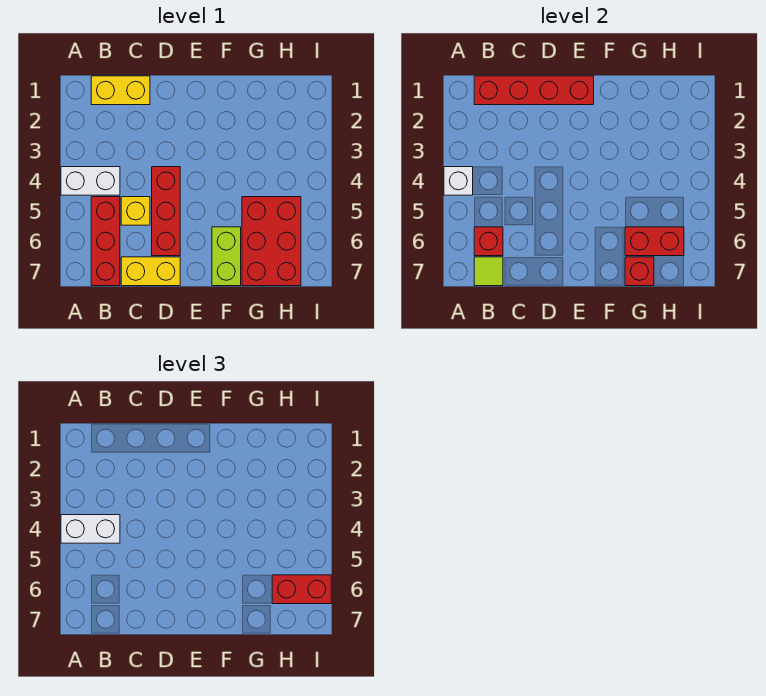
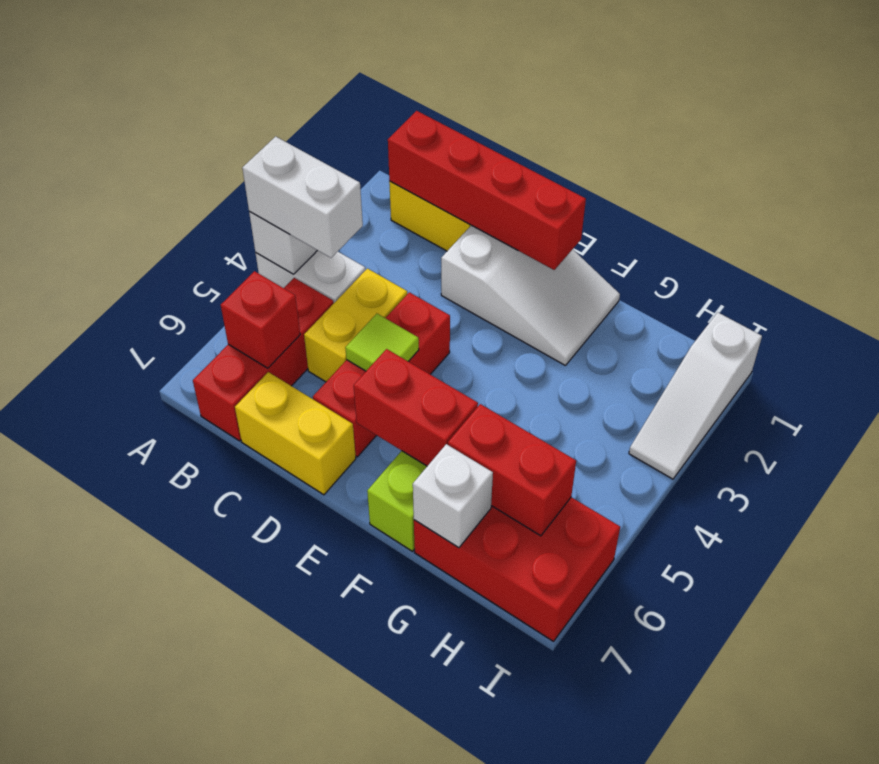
lime 1x1 tile [474,257,503,286] -> lime 1x1 tile moved to [345,314,419,371]
yellow 1x1 brick [121,197,150,225] -> yellow 1x2 brick [304,269,407,382]
none -> white 2x3 slope [441,225,620,366]
red 2x3 brick [242,197,301,286] -> red 2x3 brick turned to [414,497,620,641]
red 1x1 brick [625,257,654,286] -> white 1x1 brick [413,444,493,548]
red 1x2 brick [272,575,331,604] -> red 1x2 brick moved to [354,349,478,466]
none -> white 1x3 slope [629,312,762,479]

